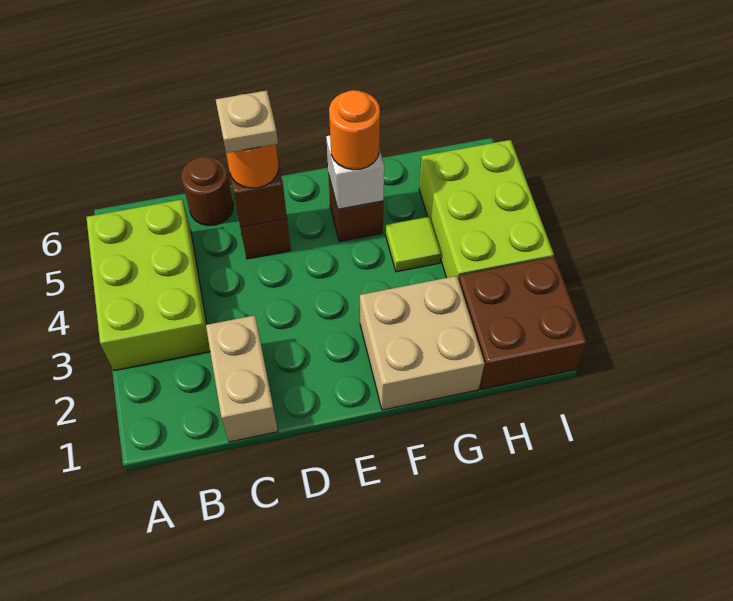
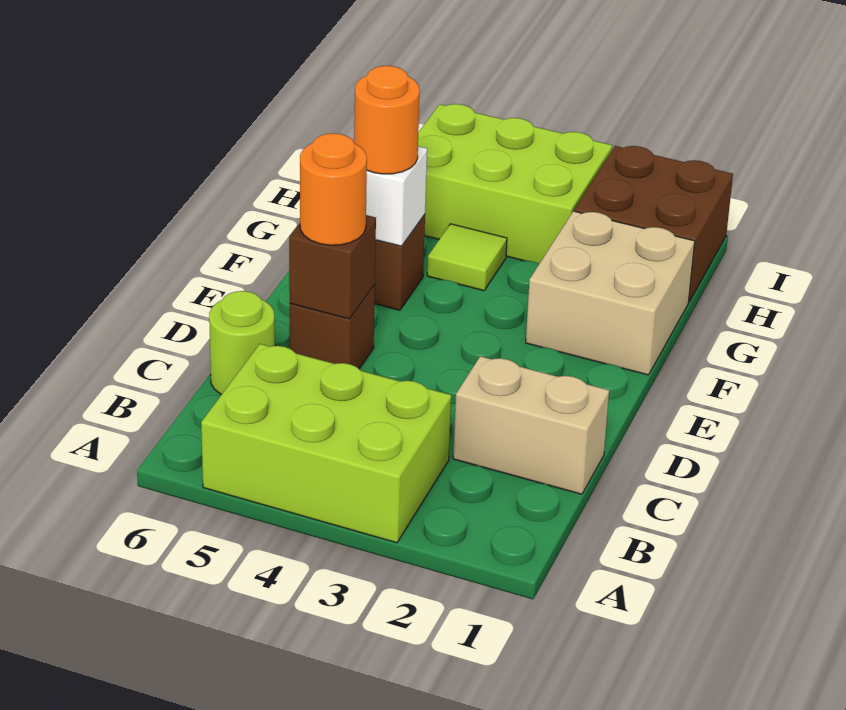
brown 1x1 round brick [181,156,233,226] -> lime 1x1 round brick [209,291,275,395]
tan 1x1 plate [216,91,278,153] -> none

